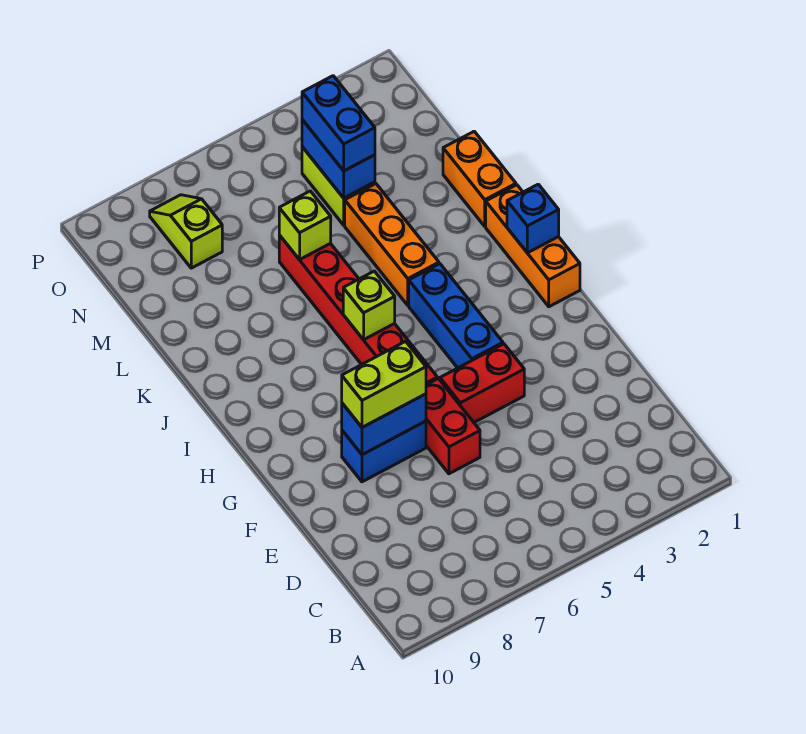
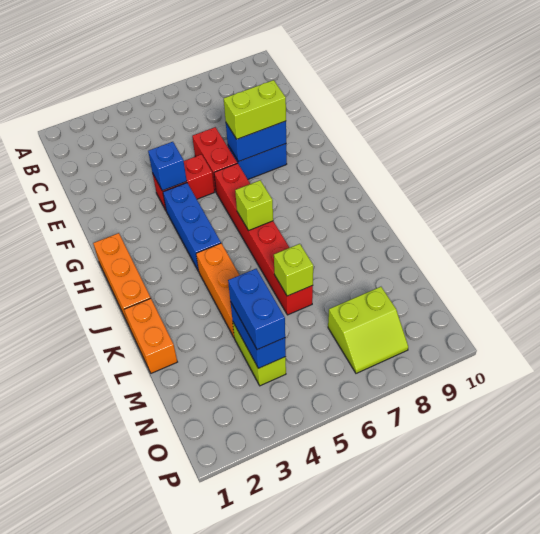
blue 1x1 brick [507,184,559,253] -> blue 1x1 brick moved to [148,142,187,191]
lime 1x2 slope [150,195,222,268] -> lime 2x2 slope [328,287,408,373]

